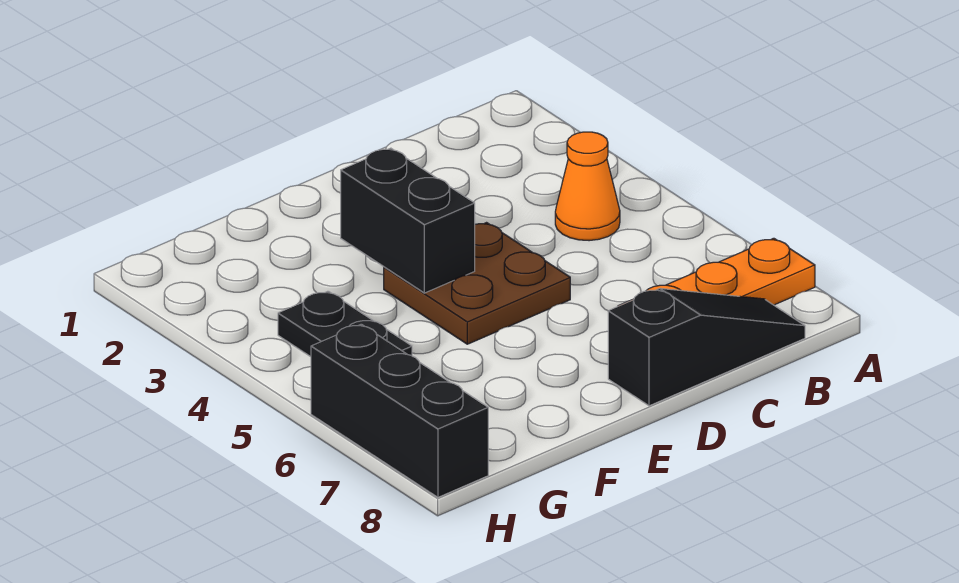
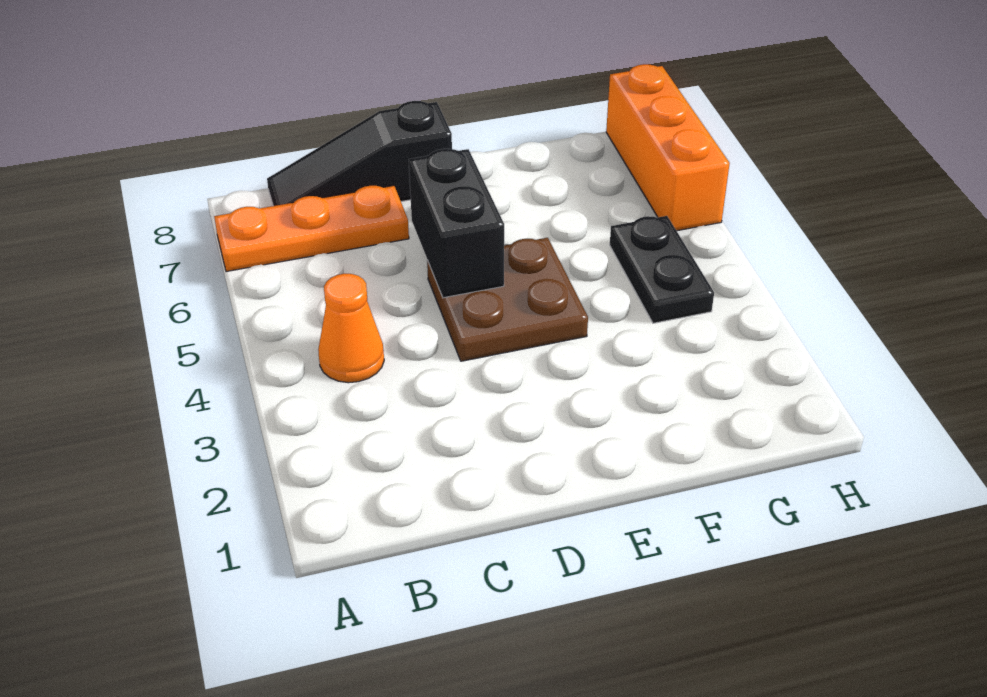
black 1x2 brick [341,148,475,293] -> black 1x2 brick moved to [409,149,504,298]
black 1x3 brick [311,324,488,497] -> orange 1x3 brick [606,64,730,231]

